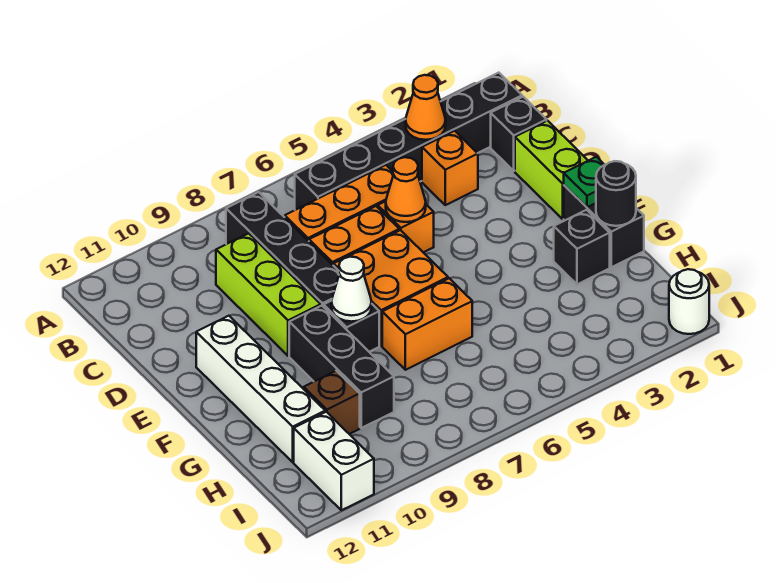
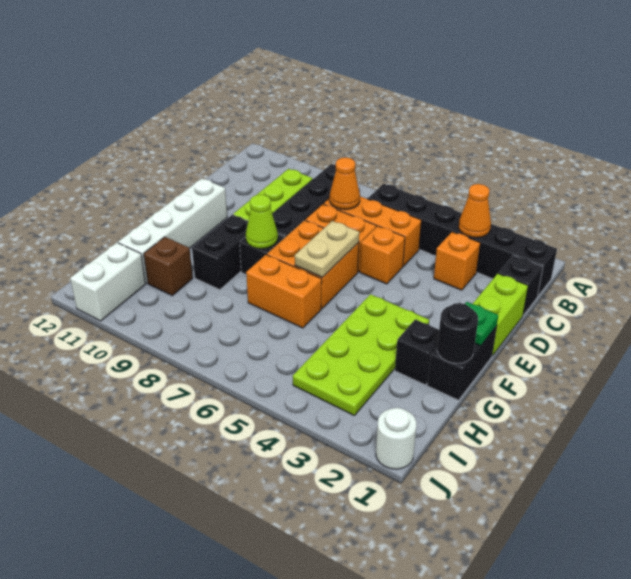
orange 1x1 cone [386,157,426,222] -> orange 1x1 cone moved to [329,158,360,210]
none -> tan 1x2 plate [295,221,359,277]
none -> lime 2x4 plate [293,294,429,415]
white 1x1 cone [331,257,372,322] -> lime 1x1 cone [246,195,278,249]
black 1x3 brick [289,306,394,428] -> black 1x2 brick [192,215,248,290]

